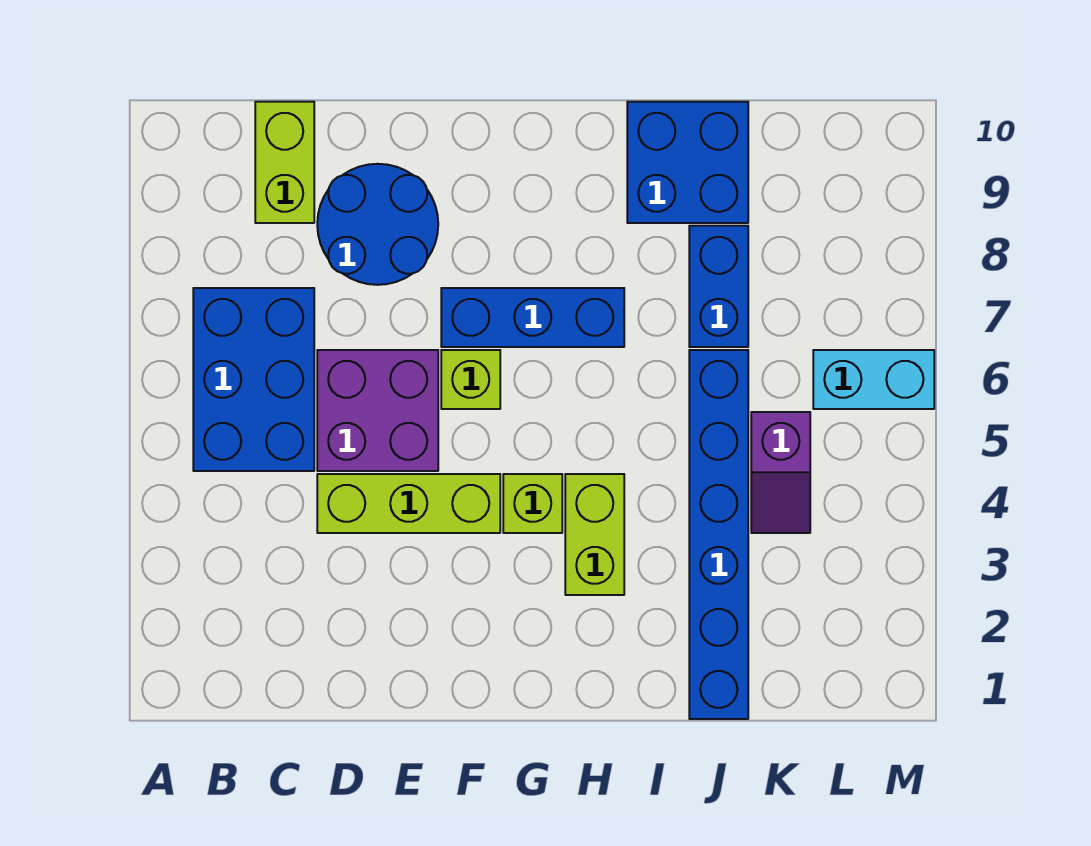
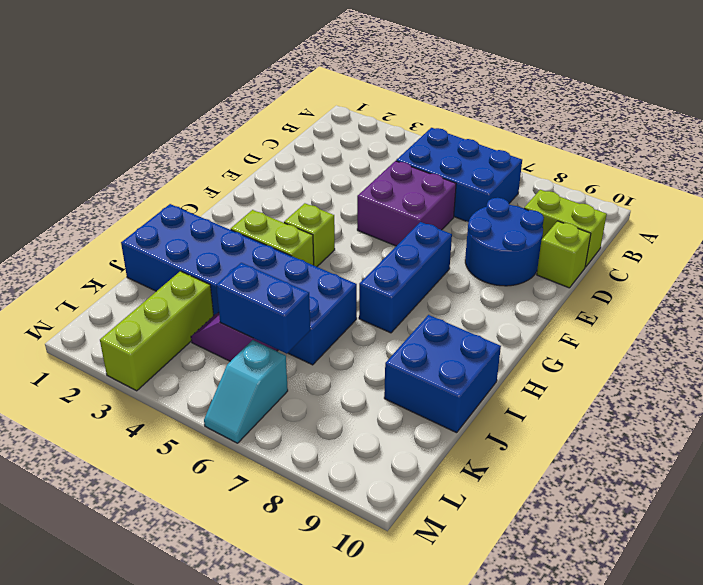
lime 1x3 brick [317,474,500,533] -> lime 1x3 brick moved to [100,271,214,391]
lime 1x1 brick [441,350,500,409] -> lime 1x1 brick moved to [537,221,591,288]
blue 1x6 brick [689,350,748,719] -> blue 2x6 brick [121,204,357,365]
blue 1x2 brick [689,226,748,347] -> blue 1x2 brick moved to [216,263,310,354]
cyan 1x2 brick [813,350,934,409] -> cyan 1x2 slope [204,340,288,443]

